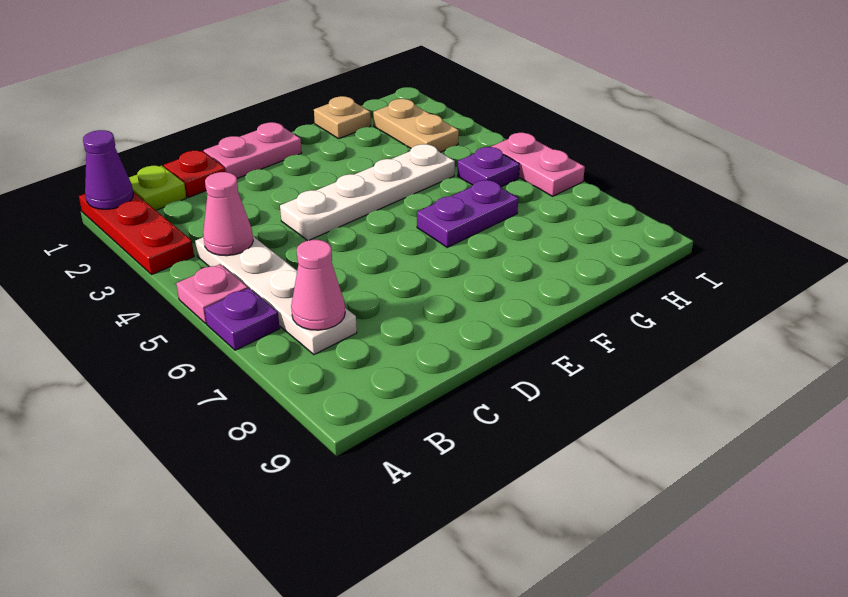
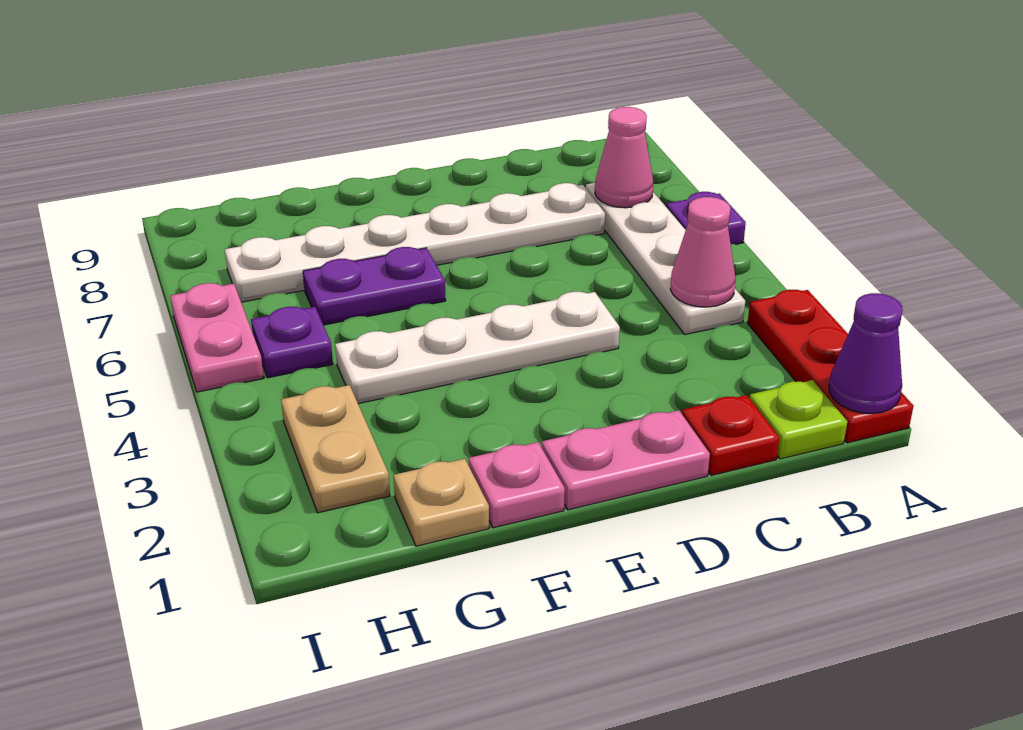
pink 1x1 plate [176,264,248,323] -> pink 1x1 plate moved to [469,442,565,528]
none -> white 1x6 plate [225,183,605,302]

